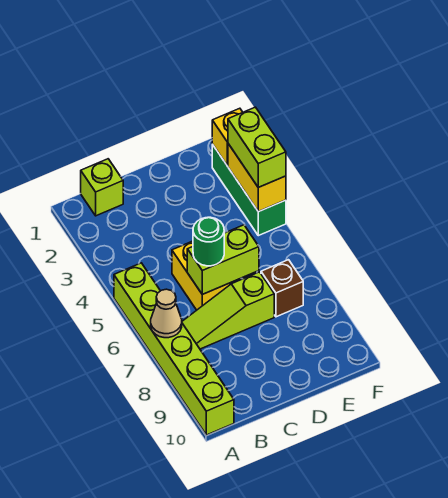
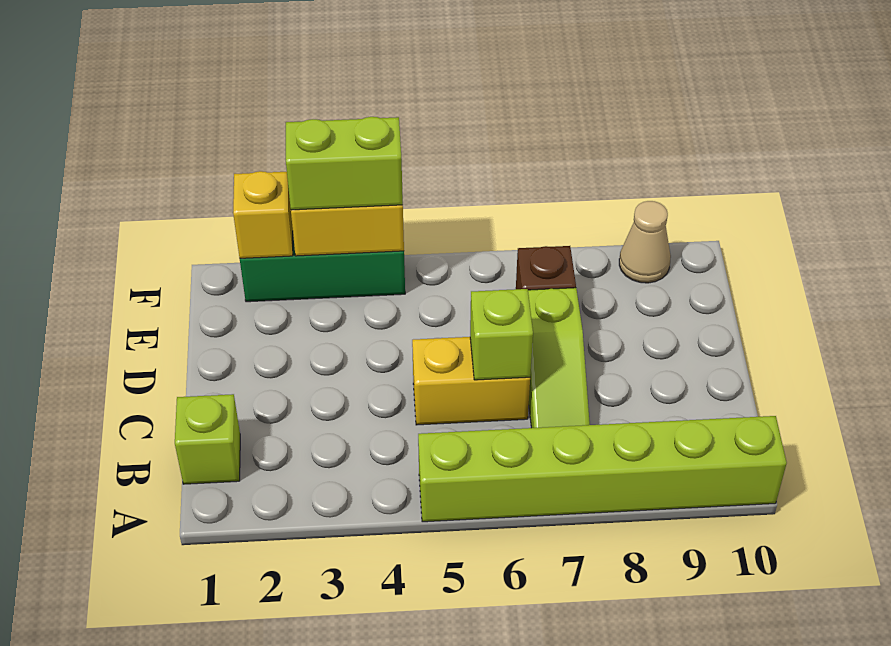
tan 1x1 cone [151,289,182,338] -> tan 1x1 cone moved to [619,201,671,283]
lime 1x2 brick [187,225,259,294] -> lime 1x1 brick [470,289,533,380]
green 1x1 round brick [193,217,224,266] -> none

